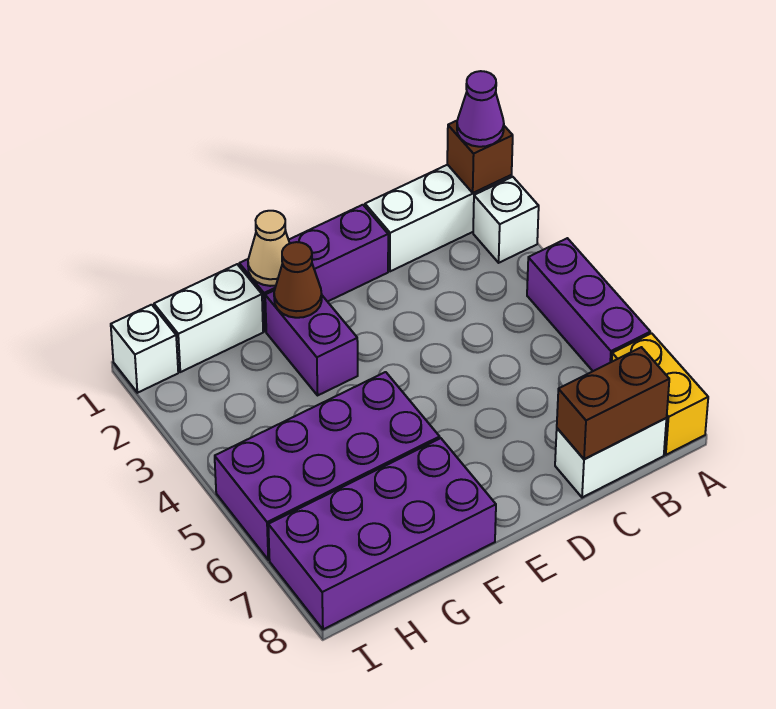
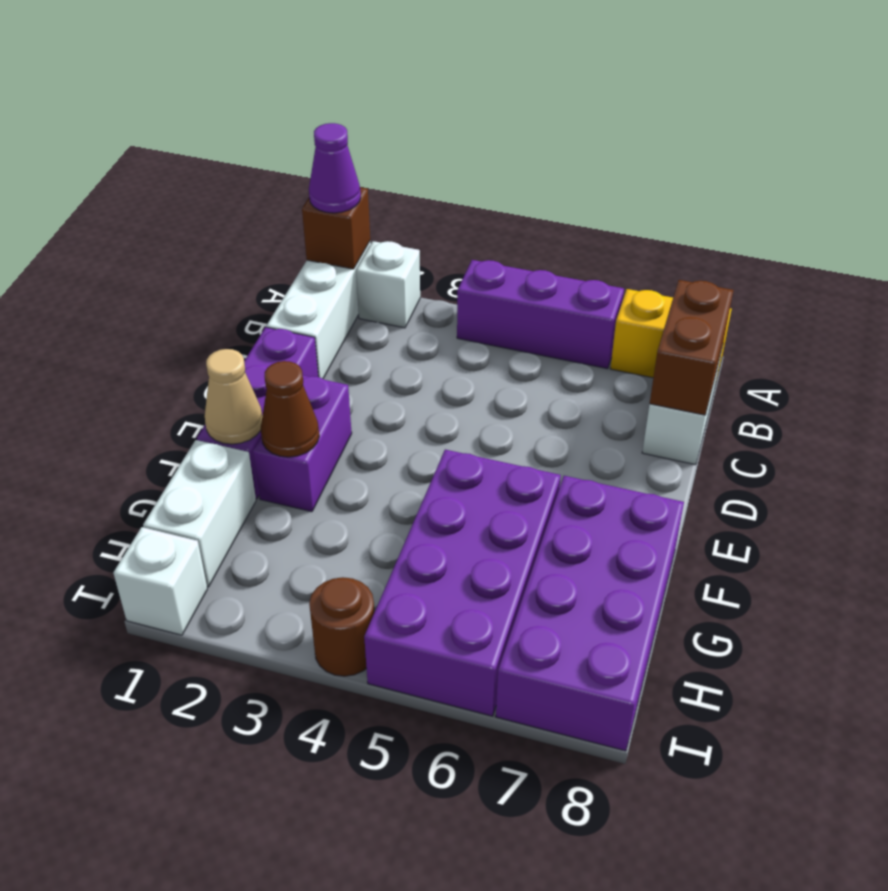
purple 1x2 brick [265,291,358,395] -> purple 1x2 brick turned to [253,375,352,512]
none -> brown 1x1 round brick [309,577,374,676]

